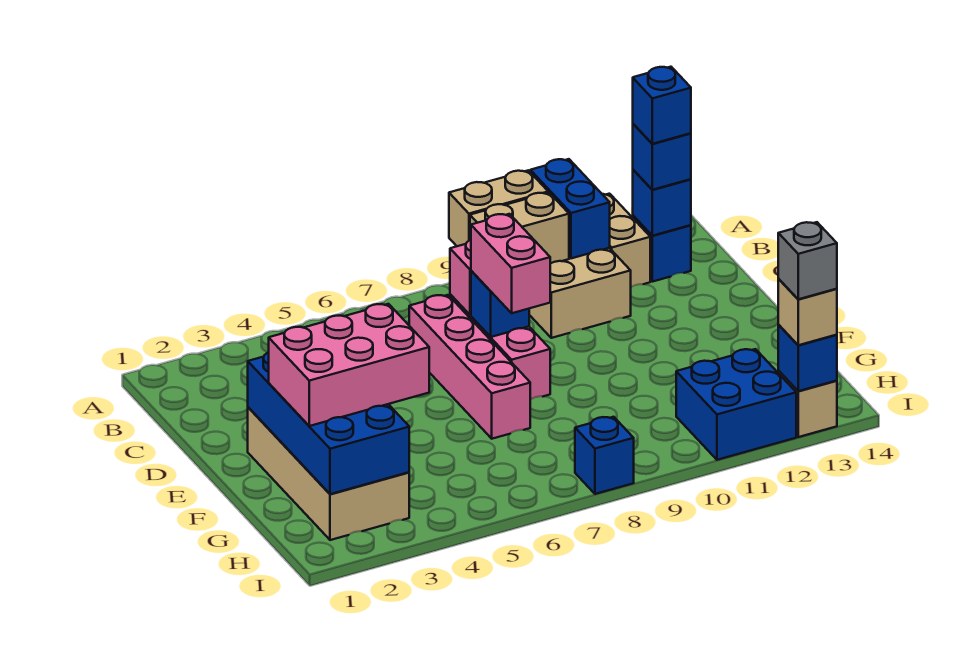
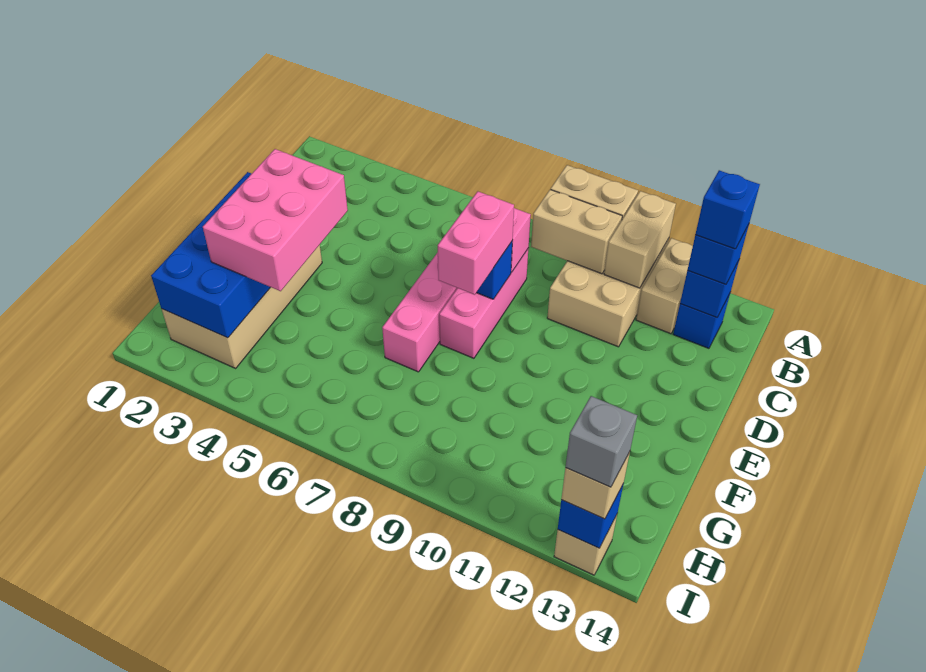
blue 1x2 brick [530,159,610,258] -> tan 1x2 brick [604,191,676,288]
pink 2x3 brick [269,304,429,426] -> pink 2x3 brick turned to [203,149,348,291]
blue 2x2 brick [676,349,796,460] -> none
blue 1x1 brick [575,417,634,494] -> none

